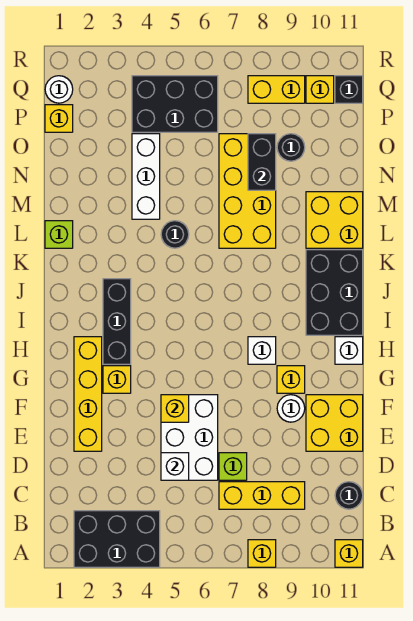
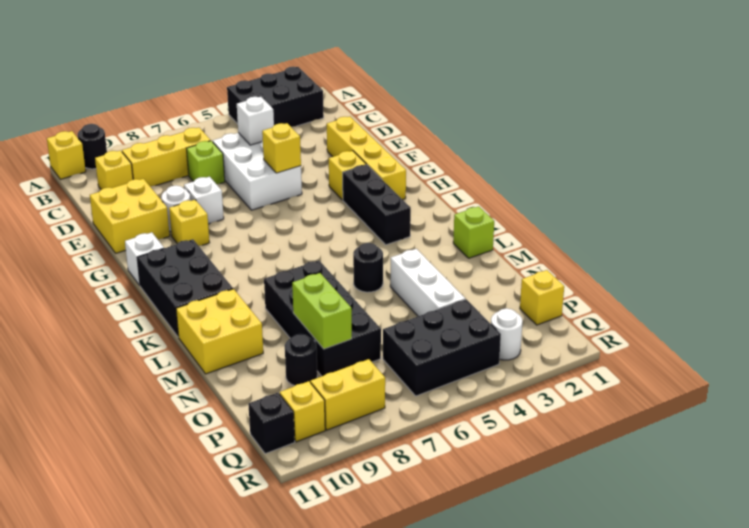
yellow 1x1 brick [248,540,276,567] -> yellow 1x1 brick moved to [95,150,133,190]
black 1x1 round brick [335,482,363,509] -> black 1x1 round brick moved to [78,124,107,169]
white 1x1 brick [248,337,276,364] -> white 1x1 brick moved to [184,177,224,224]
yellow 2x4 brick [219,134,276,248] -> black 2x4 brick [264,260,381,376]
black 1x2 brick [248,134,276,190] -> lime 1x2 brick [292,273,352,349]
white 1x1 round brick [45,76,73,103] -> white 1x1 round brick moved to [491,308,523,360]

